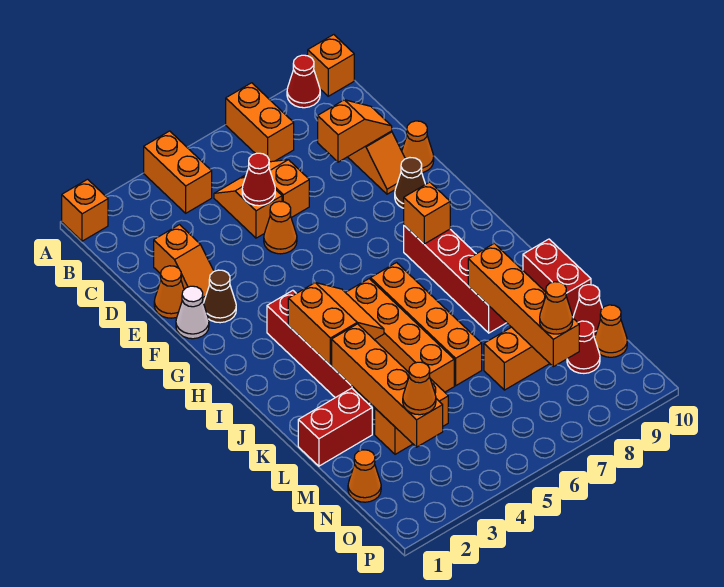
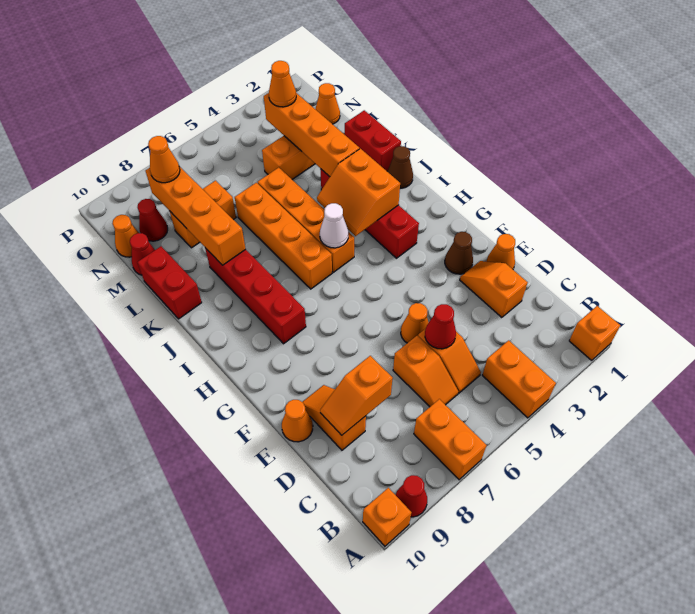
white 1x1 cone [176,286,209,339] -> white 1x1 cone moved to [320,203,348,248]
brown 1x1 cone [395,158,425,208] -> brown 1x1 cone moved to [387,146,413,188]
orange 1x1 brick [404,182,450,244] -> none
red 1x2 brick [298,388,372,466] -> red 1x2 brick turned to [345,110,401,171]

